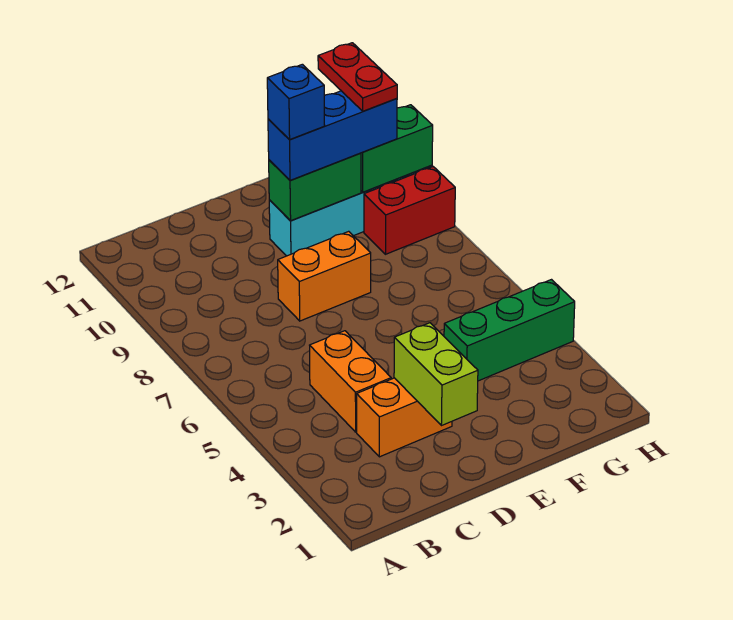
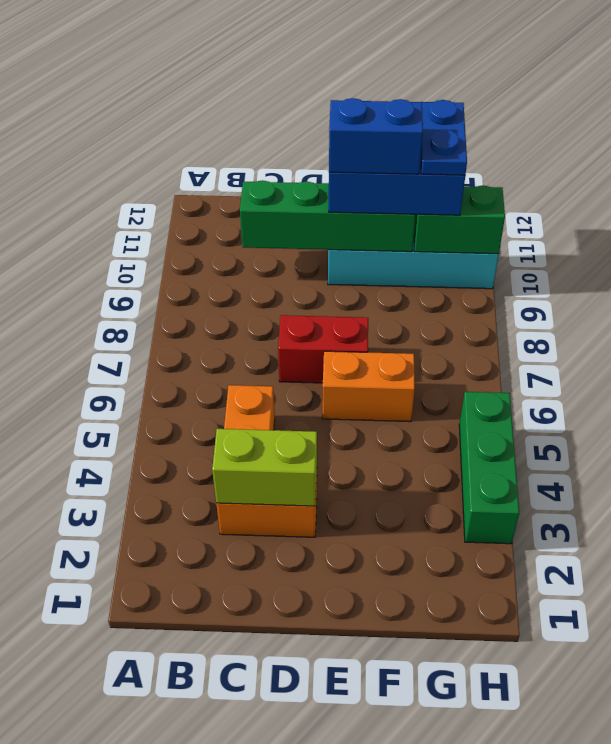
lime 1x2 brick [394,323,478,426] -> lime 1x2 brick turned to [212,429,317,506]
orange 1x2 brick [278,231,371,321] -> orange 1x2 brick moved to [322,351,415,422]
green 1x2 brick [269,153,361,220] -> green 1x4 brick [240,180,415,252]
blue 1x1 brick [267,64,325,140] -> blue 1x2 brick [329,98,423,174]
green 1x3 brick [444,280,575,381] -> green 1x3 brick turned to [459,392,519,544]
red 1x2 brick [364,167,455,254] -> red 1x2 brick moved to [278,315,368,383]
red 1x2 plate [318,43,397,111] -> blue 1x2 plate [421,100,467,175]

